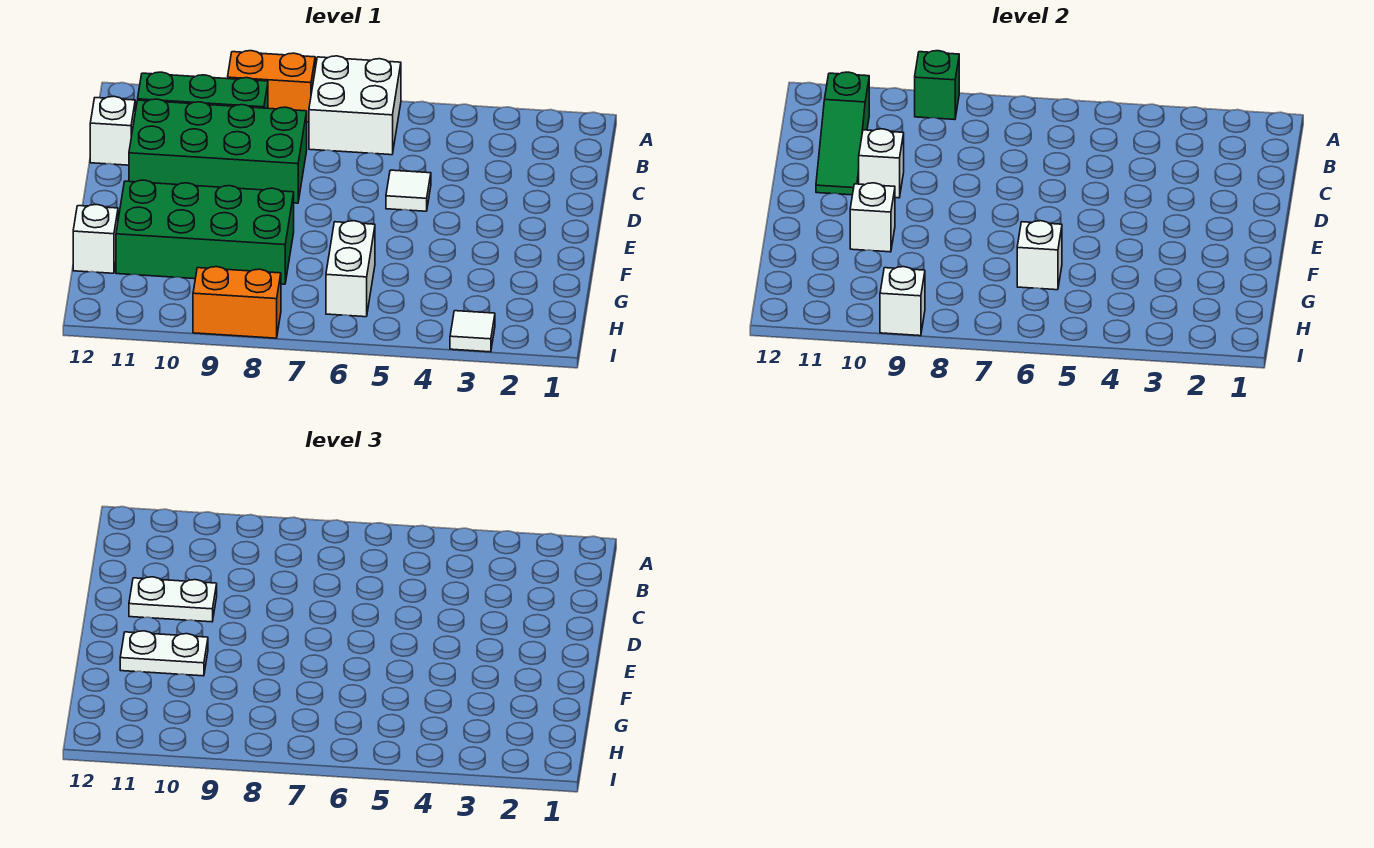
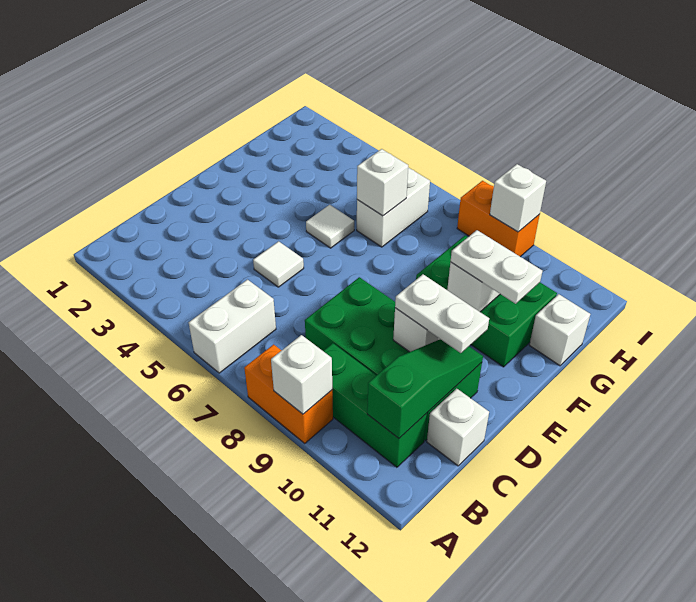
white 2x2 brick [309,56,401,155] -> white 1x2 brick [189,280,276,373]
green 1x1 brick [915,51,959,120] -> white 1x1 brick [271,335,332,414]
green 2x4 brick [116,180,294,284] -> green 2x3 brick [416,236,557,367]
white 1x1 tile [450,311,495,352] -> white 1x1 tile moved to [306,205,354,248]

